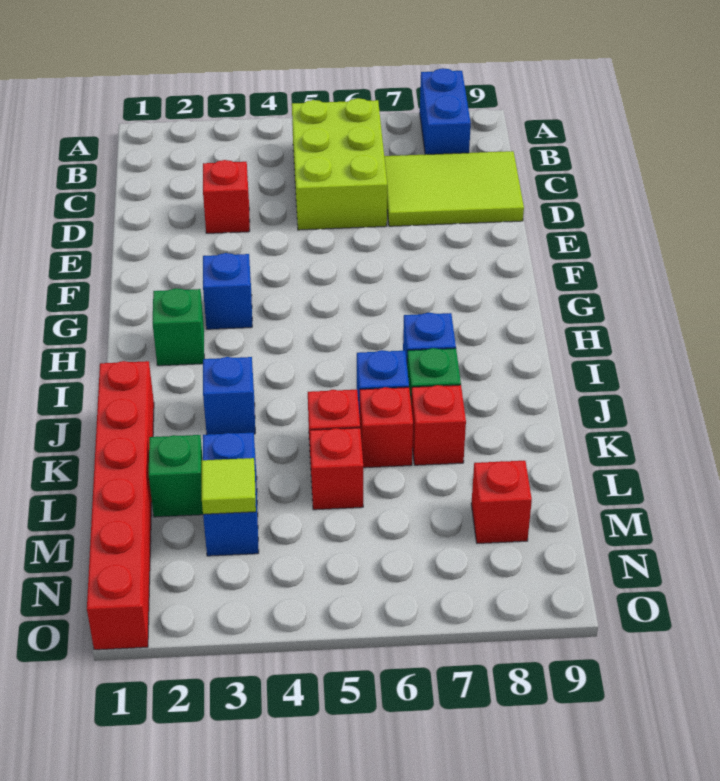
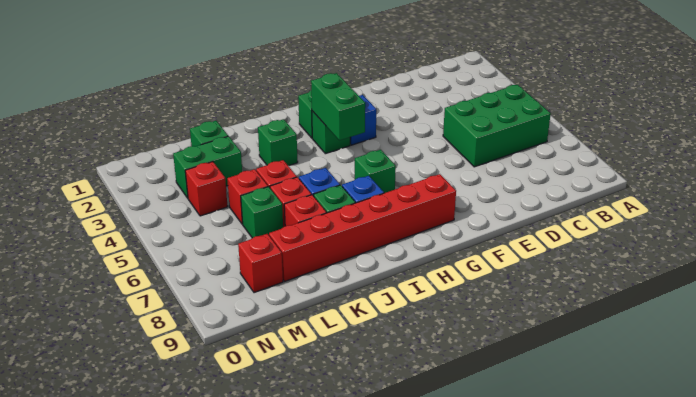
blue 1x2 brick [420,68,471,155] -> none
lime 2x3 brick [292,98,387,230] -> green 2x3 brick [443,85,551,167]
lime 2x3 tile [384,151,524,226] -> none
red 1x1 brick [203,160,250,233] -> red 1x1 brick moved to [185,162,228,216]
none -> green 1x1 brick [312,111,350,154]
none -> green 1x2 brick [311,73,365,140]
none -> green 1x1 brick [355,150,396,193]
red 1x6 brick [87,361,154,650] -> red 1x6 brick moved to [269,174,456,282]
blue 1x1 brick [203,357,255,435] -> green 1x1 brick [258,119,298,166]
blue 1x2 brick [203,433,259,556] -> green 1x2 brick [173,136,242,198]
none -> green 1x1 brick [241,187,283,238]
lime 1x1 tile [202,458,256,514] -> none

